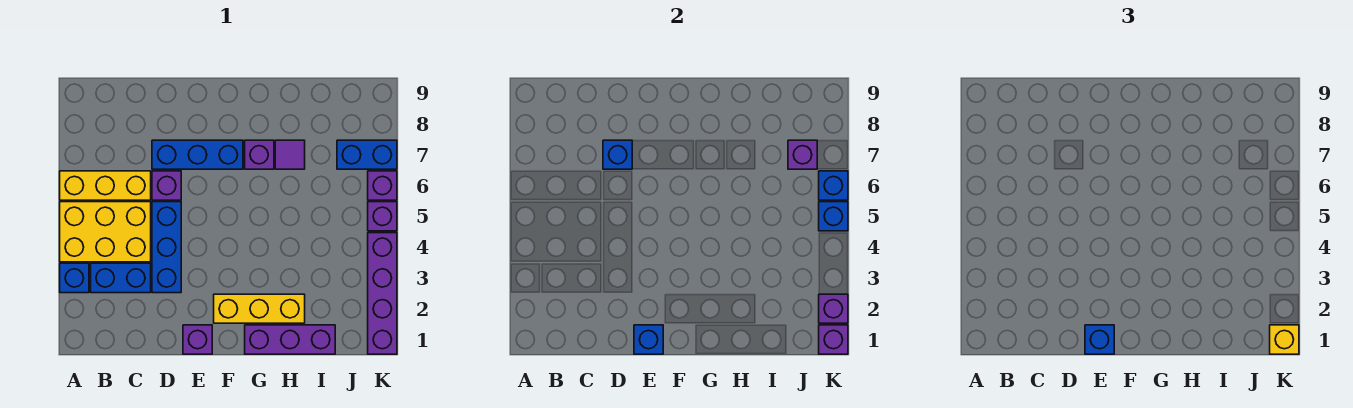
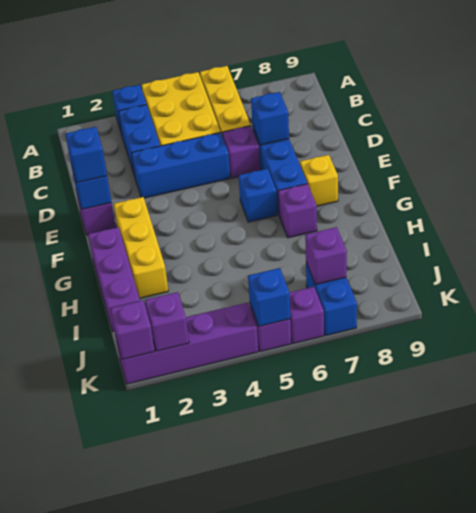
purple 1x1 tile [275,140,305,169] -> none
yellow 1x1 brick [1270,325,1299,354] -> yellow 1x1 brick moved to [300,155,338,206]
blue 1x1 brick [819,171,848,200] -> blue 1x1 brick moved to [239,169,277,222]

